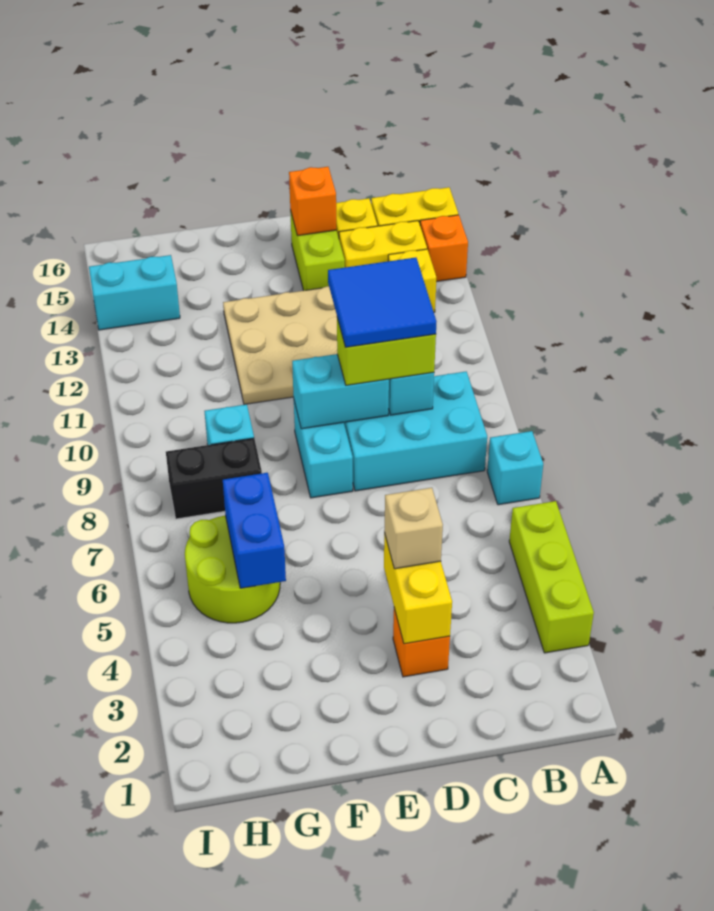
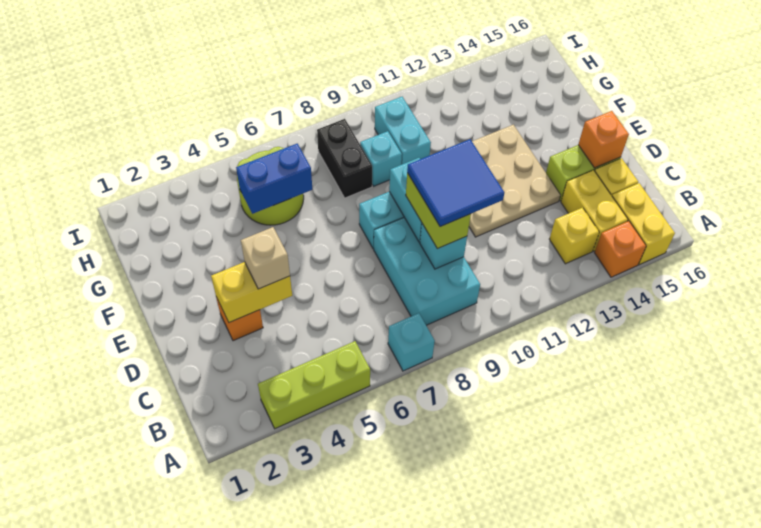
cyan 1x2 brick [89,255,180,330] -> cyan 1x2 brick moved to [375,97,431,165]

